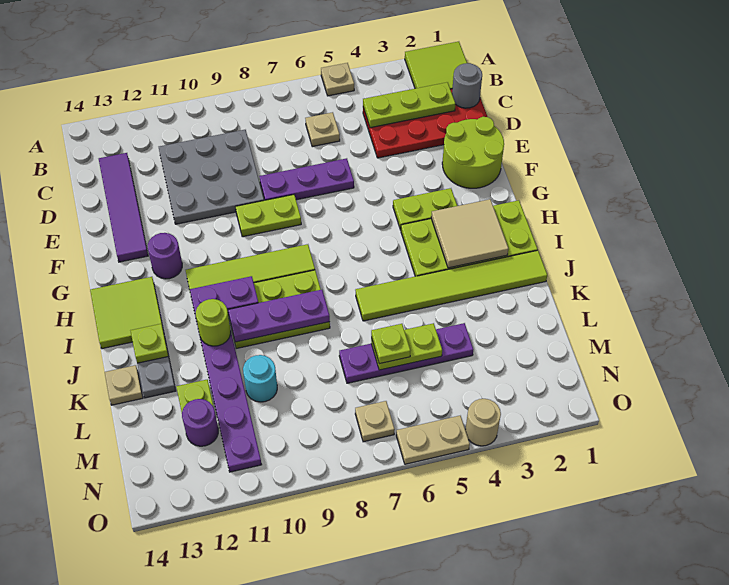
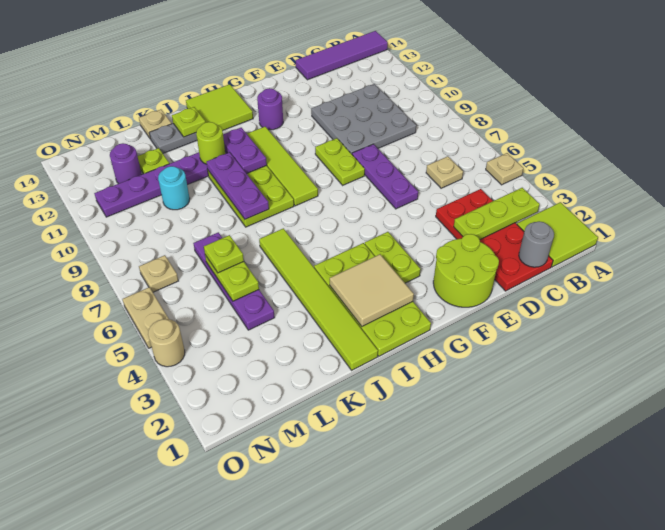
lime 1x3 plate [363,82,455,128] -> lime 1x3 plate turned to [454,188,540,240]
purple 1x4 tile [99,153,148,262] -> purple 1x4 tile moved to [296,31,388,80]

